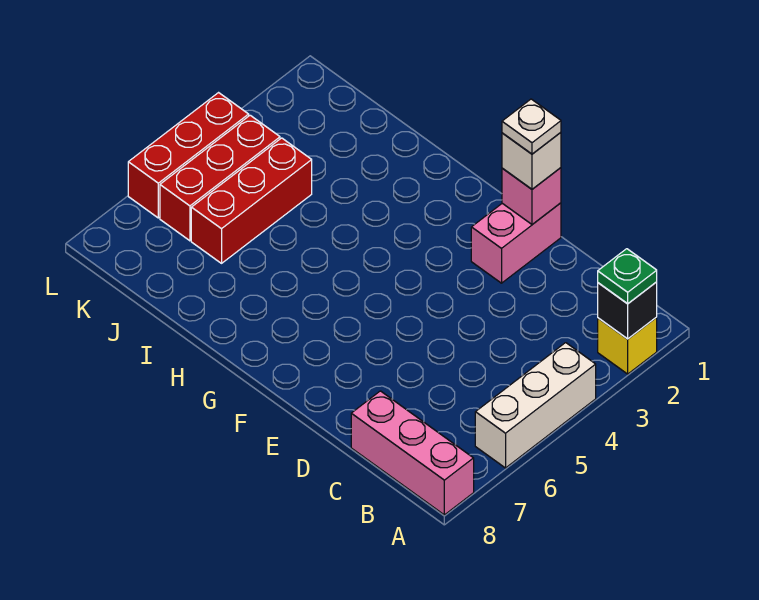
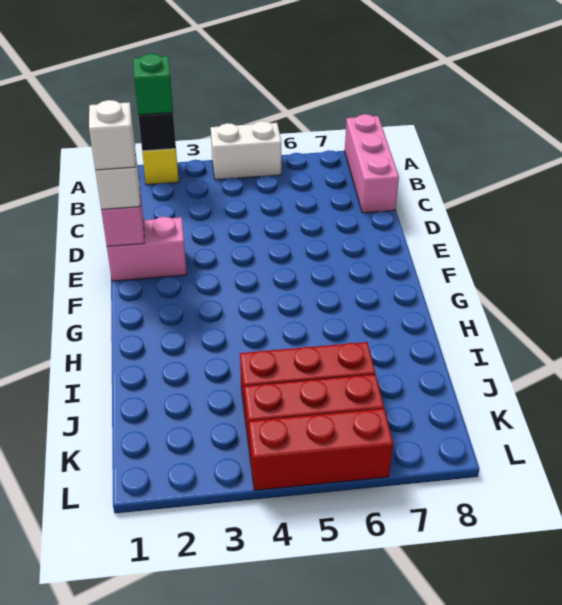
green 1x1 plate [598,249,657,304] -> green 1x1 brick [133,54,173,115]
white 1x3 brick [475,343,596,468] -> white 1x2 brick [211,121,281,180]
white 1x1 plate [502,99,561,154] -> white 1x1 brick [89,100,136,170]

